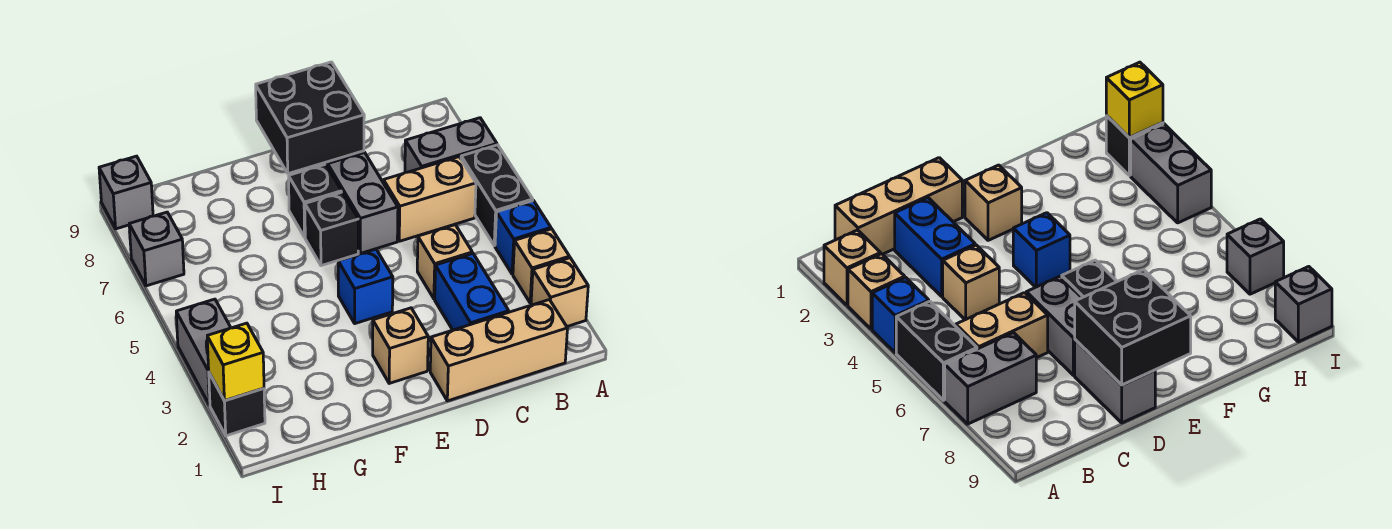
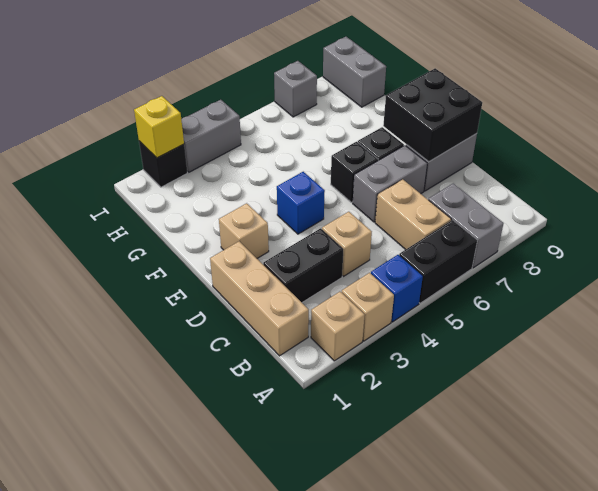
blue 1x2 brick [435,254,509,330] -> black 1x2 brick [263,228,343,302]
grey 1x1 brick [99,156,153,229] -> grey 1x2 brick [323,37,386,107]

